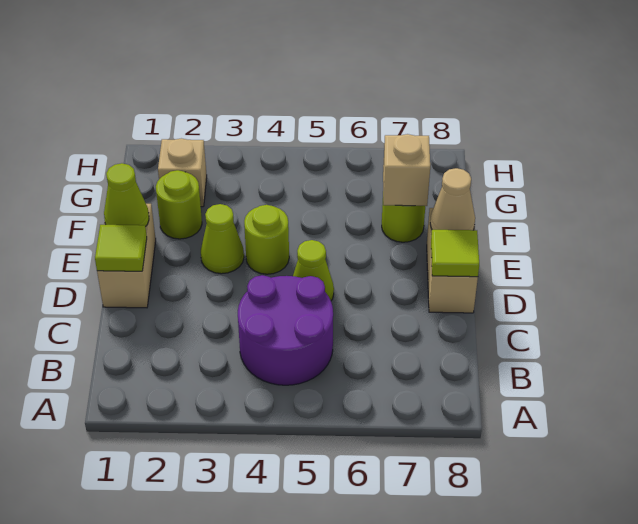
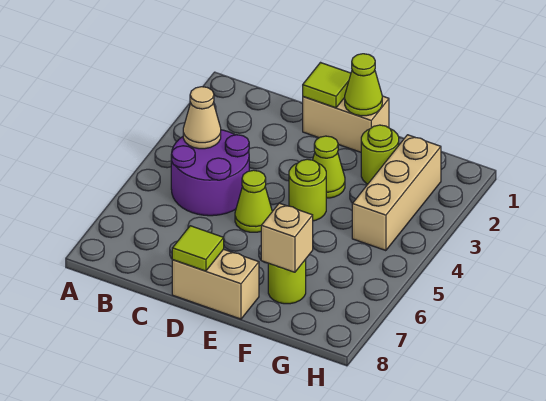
tan 1x1 cone [430,168,475,230] -> tan 1x1 cone moved to [183,87,221,149]
tan 1x1 brick [158,138,207,207] -> tan 1x3 brick [352,135,441,251]

